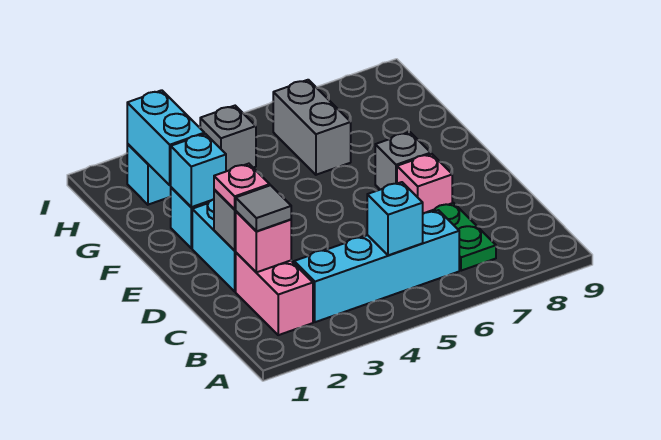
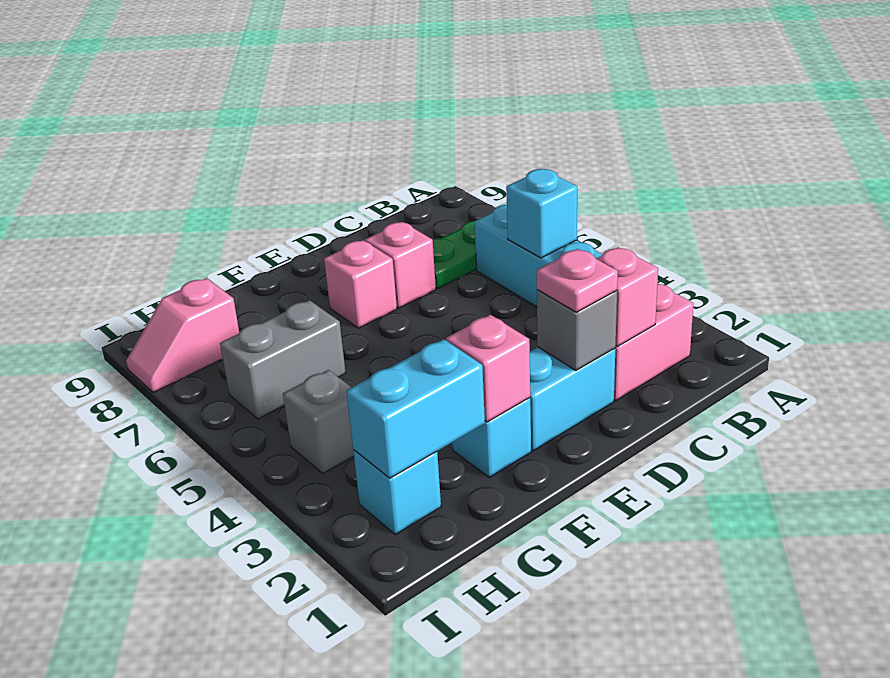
grey 1x1 tile [236,185,291,231] -> none
grey 1x1 brick [375,132,431,190] -> pink 1x1 brick [324,240,397,328]
cyan 1x1 brick [171,134,226,207] -> pink 1x1 brick [446,315,530,422]
none -> pink 1x2 slope [126,278,239,392]

